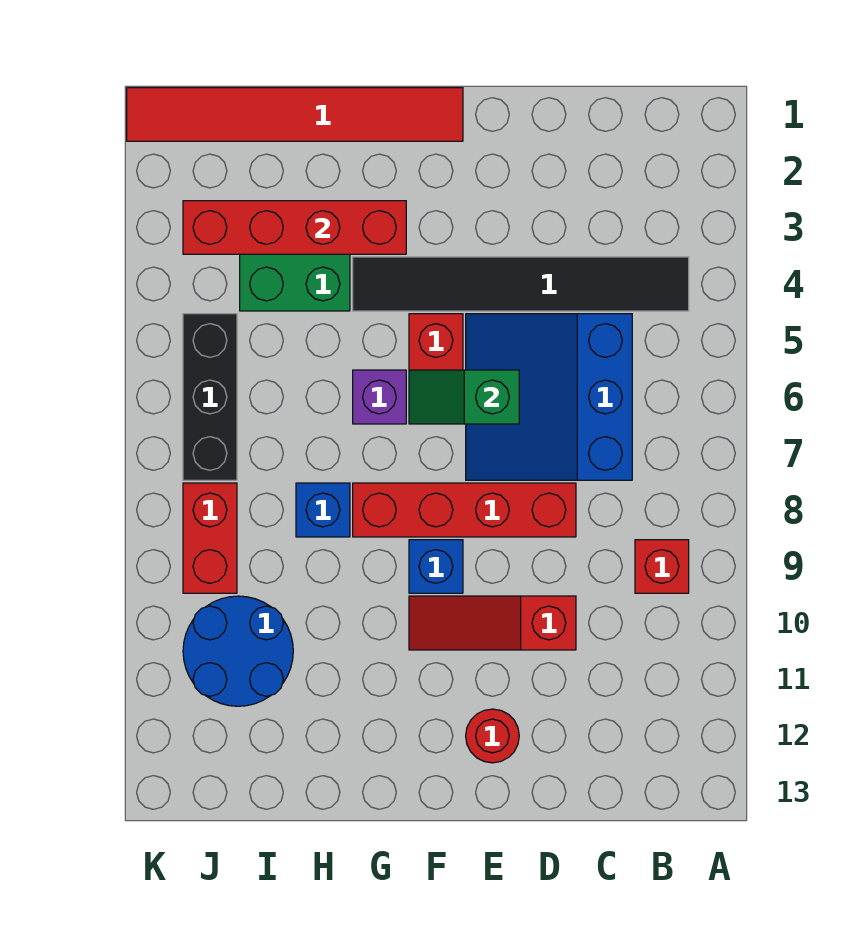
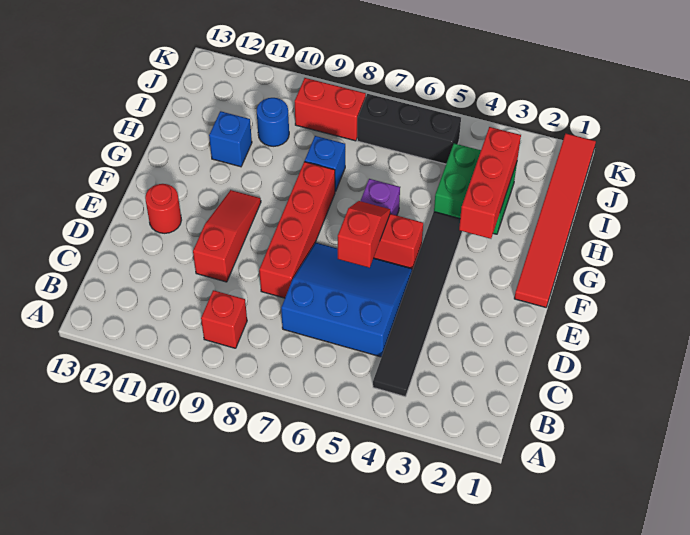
green 1x2 slope [409,370,519,424] -> red 1x2 slope [338,201,390,268]
blue 1x1 brick [409,540,463,593] -> blue 1x1 brick moved to [209,111,252,167]
red 1x4 brick [183,201,406,254] -> red 1x3 brick [459,127,521,239]
blue 2x2 round brick [183,596,293,706] -> blue 1x1 round brick [257,98,289,146]

